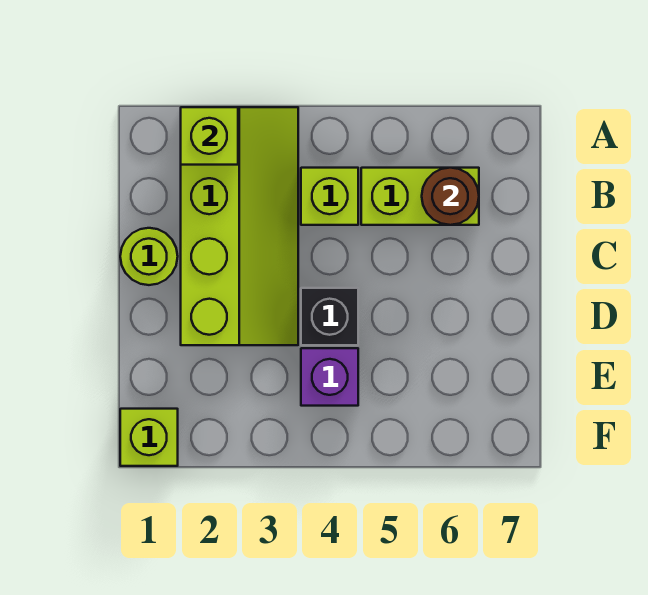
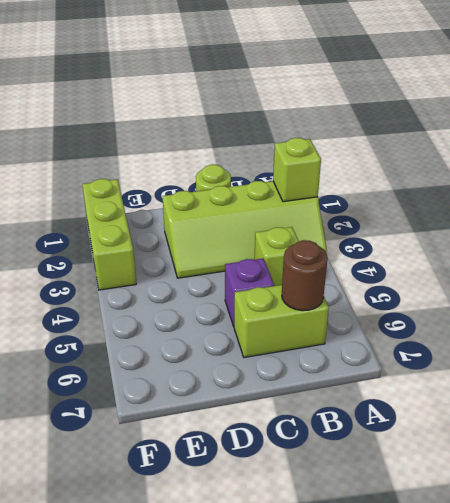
lime 1x2 brick [361,168,479,225] -> lime 1x2 brick turned to [234,285,329,358]
black 1x1 brick [301,288,358,345] -> none
purple 1x1 brick [301,348,358,406] -> purple 1x1 brick moved to [225,258,274,326]
lime 1x1 brick [120,409,178,466] -> lime 1x3 brick [82,179,136,290]

